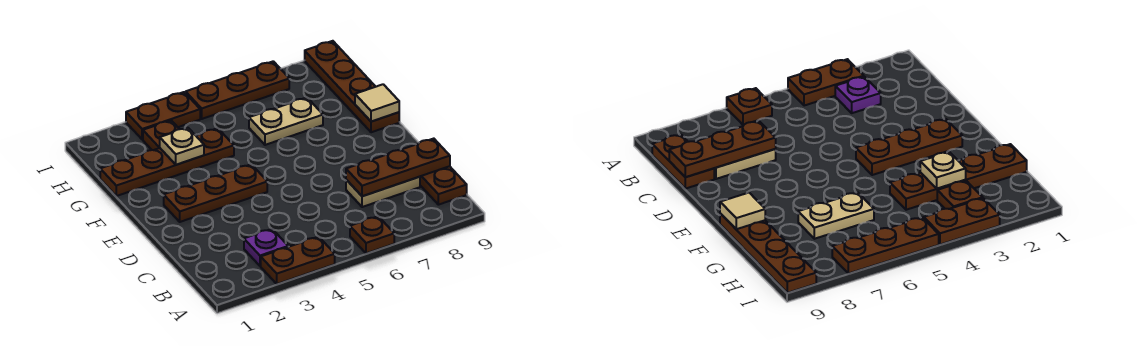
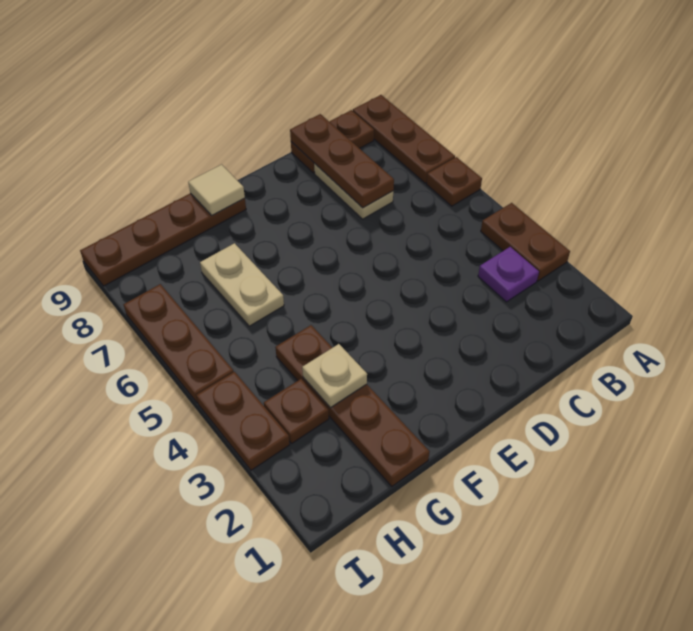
brown 1x3 plate [164,164,267,222] -> brown 1x3 plate moved to [353,95,455,183]

